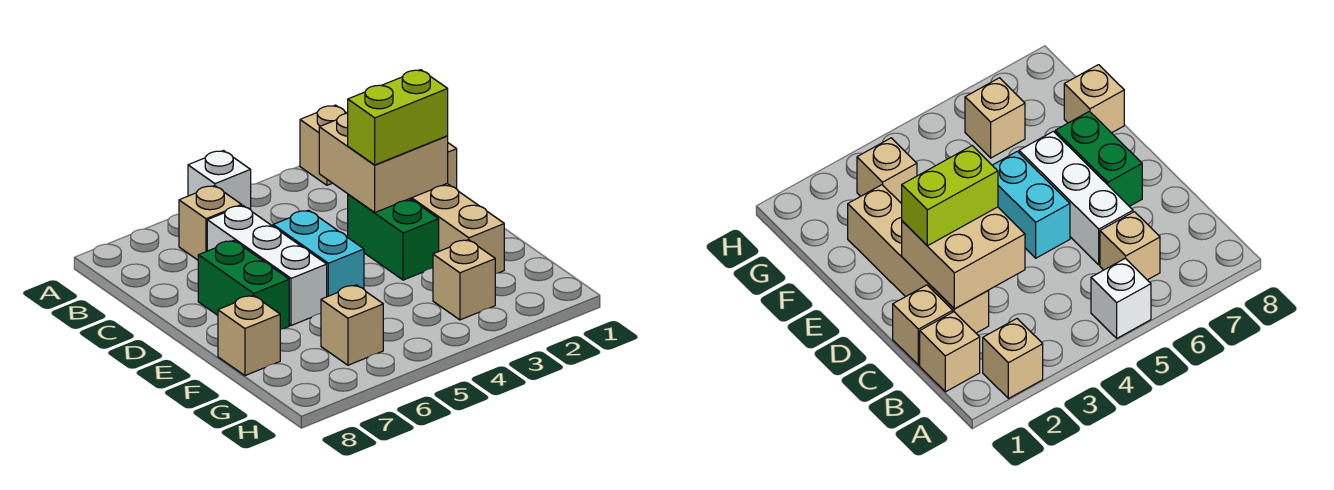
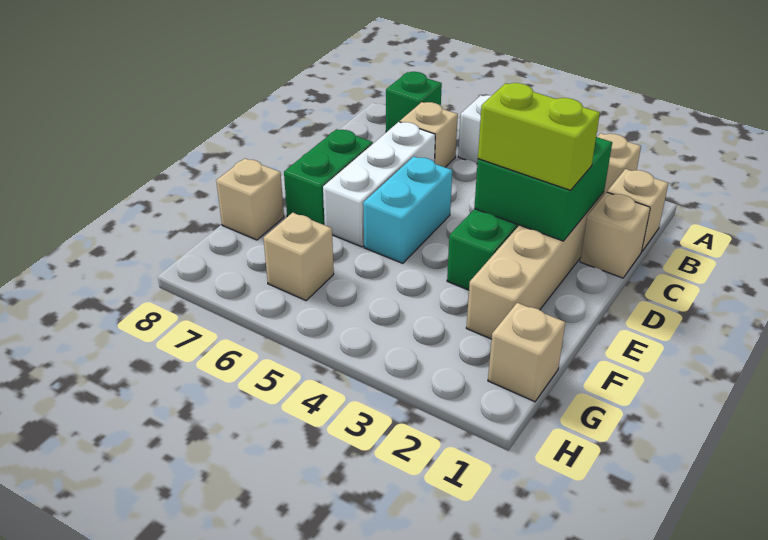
none -> green 1x1 brick [386,72,442,132]
tan 2x2 brick [319,113,448,213] -> green 2x2 brick [474,137,612,241]
tan 1x1 brick [433,240,495,320] -> tan 1x1 brick moved to [488,303,565,402]

